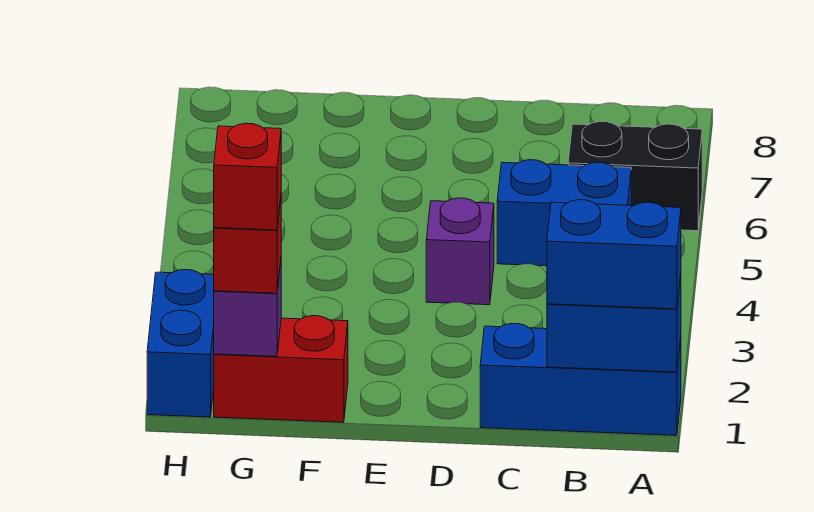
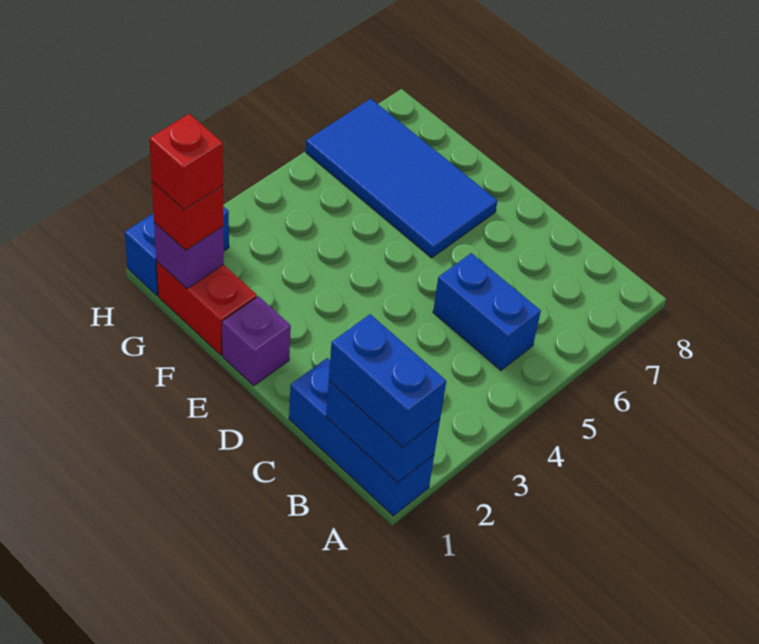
black 1x2 brick [568,121,702,231] -> none
purple 1x1 brick [426,198,494,305] -> purple 1x1 brick moved to [222,296,291,386]
none -> blue 2x4 tile [306,99,497,258]

